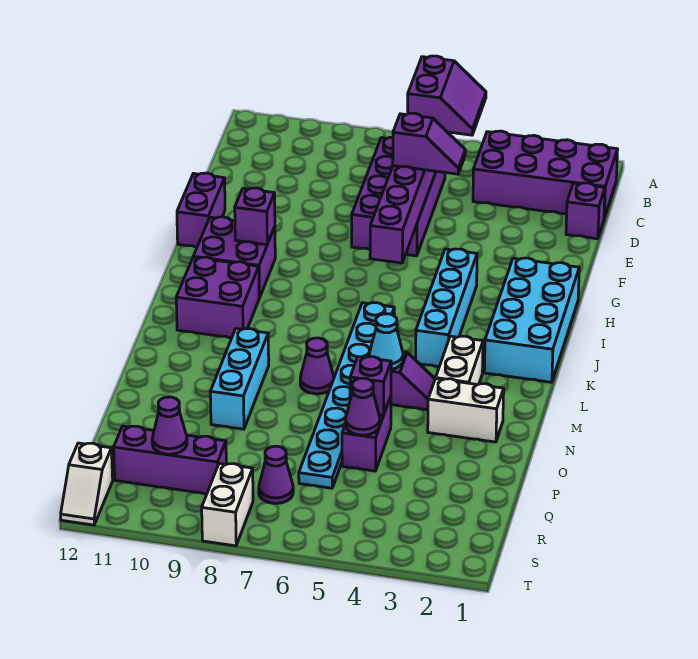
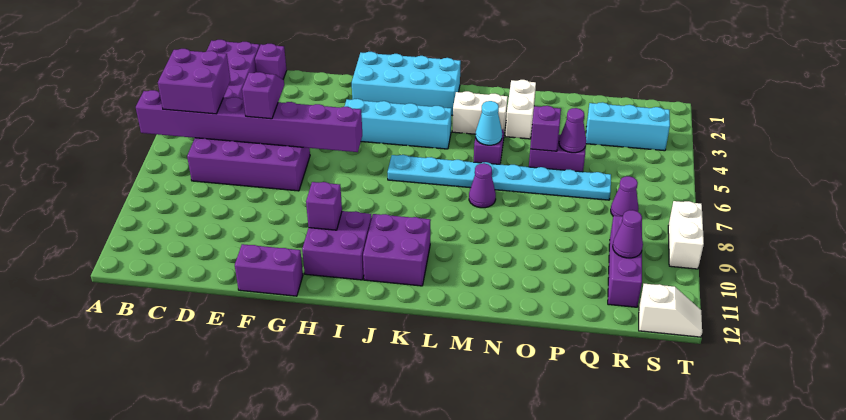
purple 2x2 slope [408,56,486,135] -> purple 2x2 brick [158,49,230,114]
cyan 1x3 brick [210,329,269,429] -> cyan 1x3 brick moved to [586,102,670,151]
white 1x2 brick [202,463,253,546] -> white 1x2 brick turned to [668,201,704,269]

